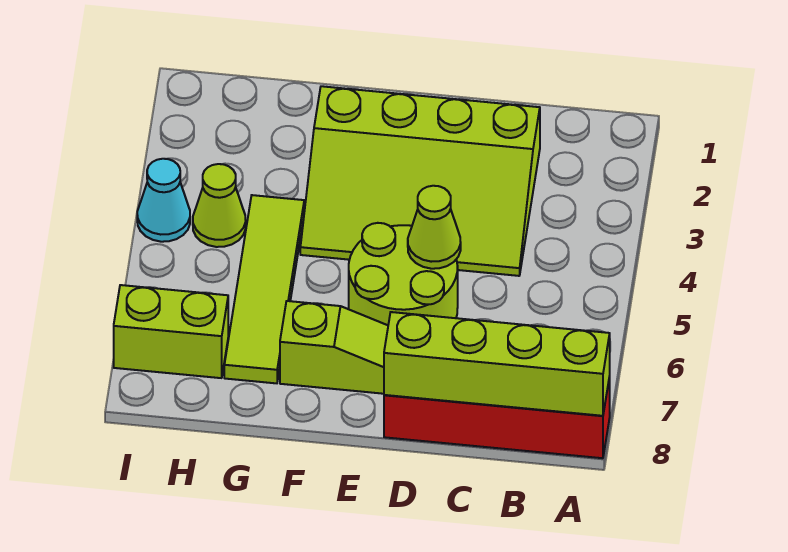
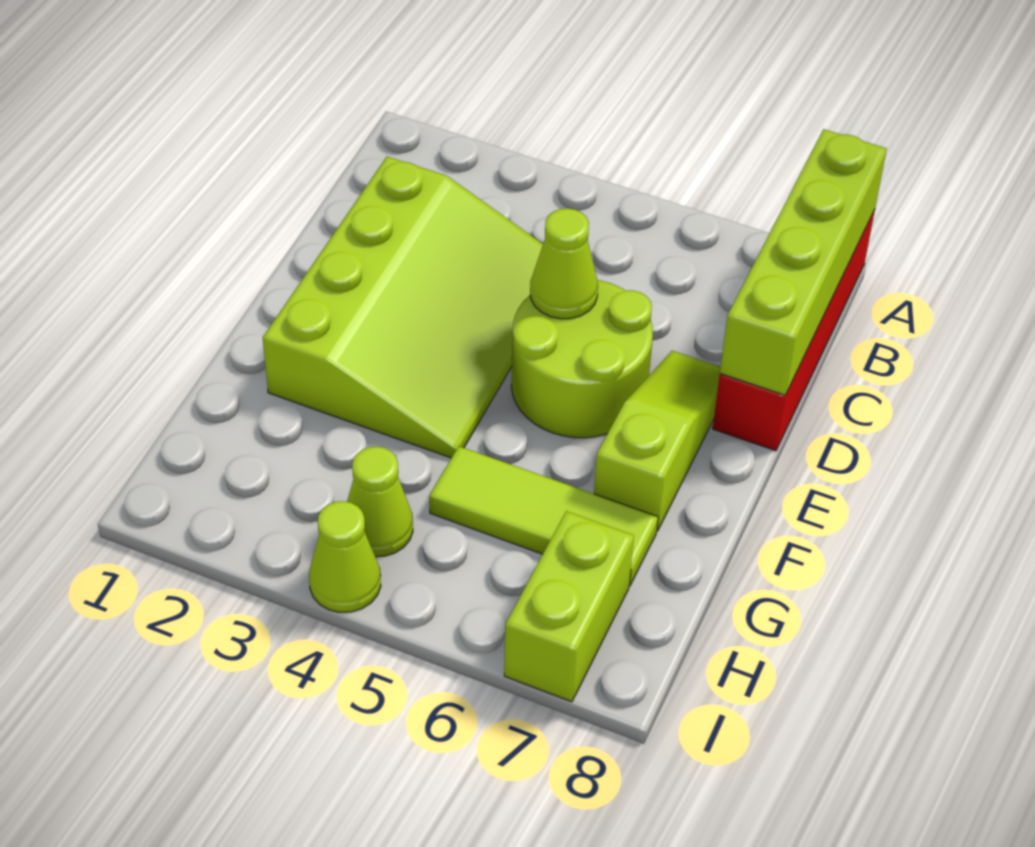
lime 1x4 tile [224,195,304,383] -> lime 1x3 tile [429,446,658,586]
cyan 1x1 cone [137,159,190,242] -> lime 1x1 cone [309,501,381,612]

